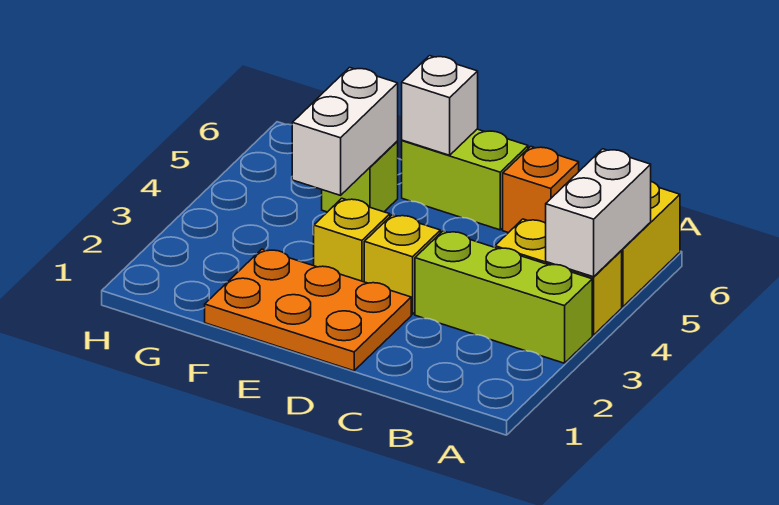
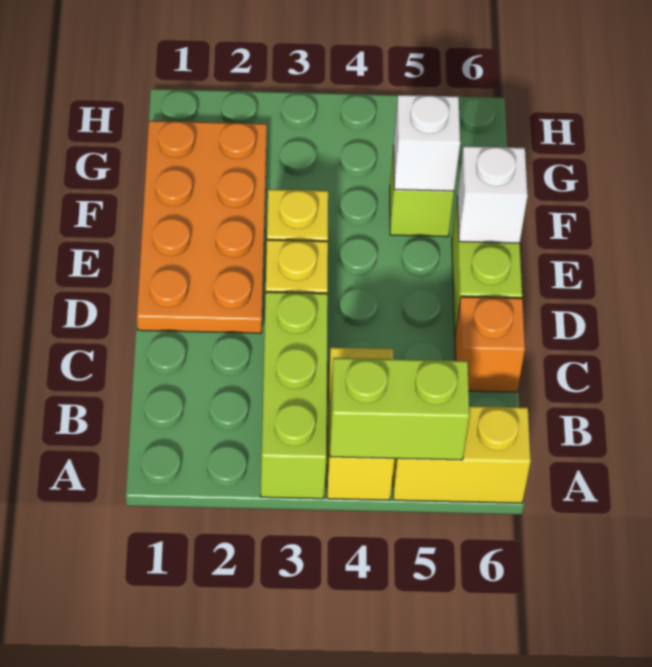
white 1x2 brick [546,149,651,277] -> lime 1x2 brick [330,358,469,460]
orange 2x3 plate [205,249,411,371] -> orange 2x4 plate [137,121,267,333]
white 1x2 brick [292,68,398,195] -> white 1x1 brick [394,95,460,191]

